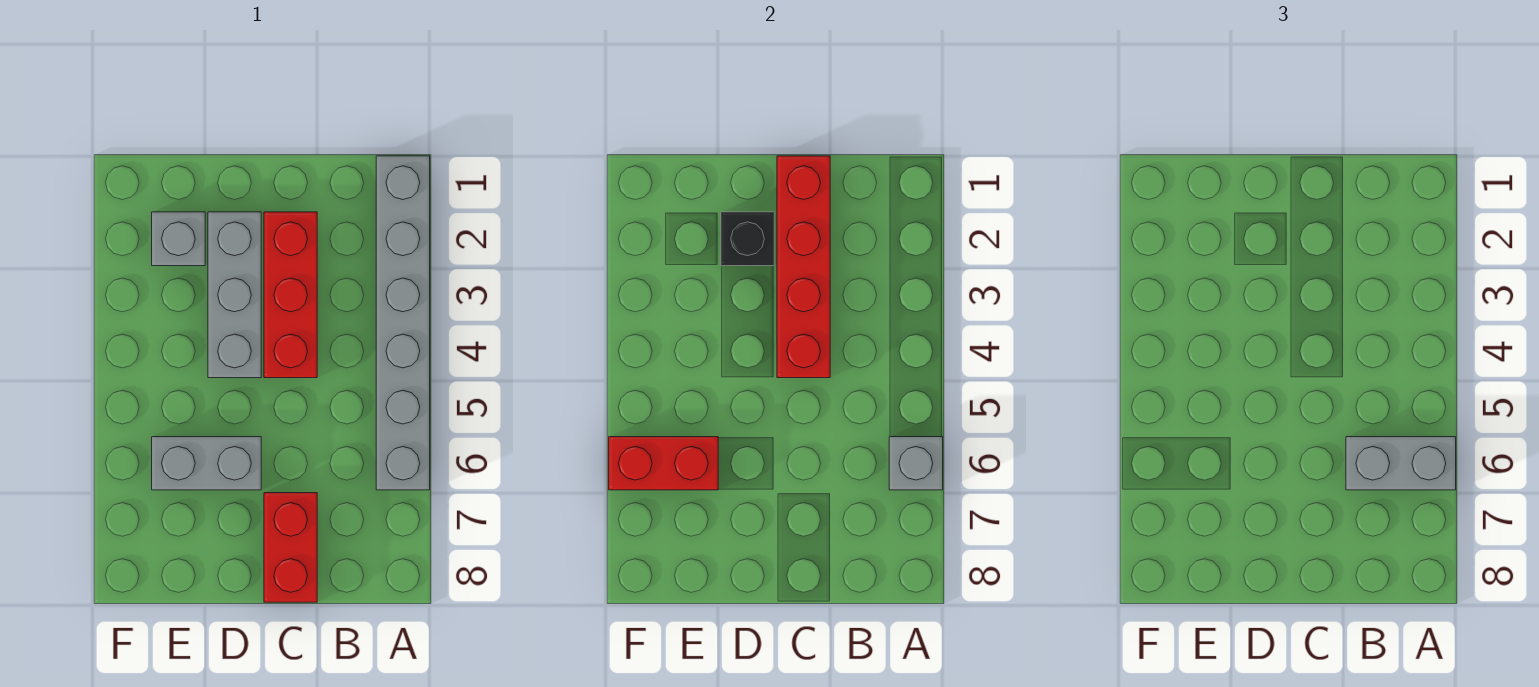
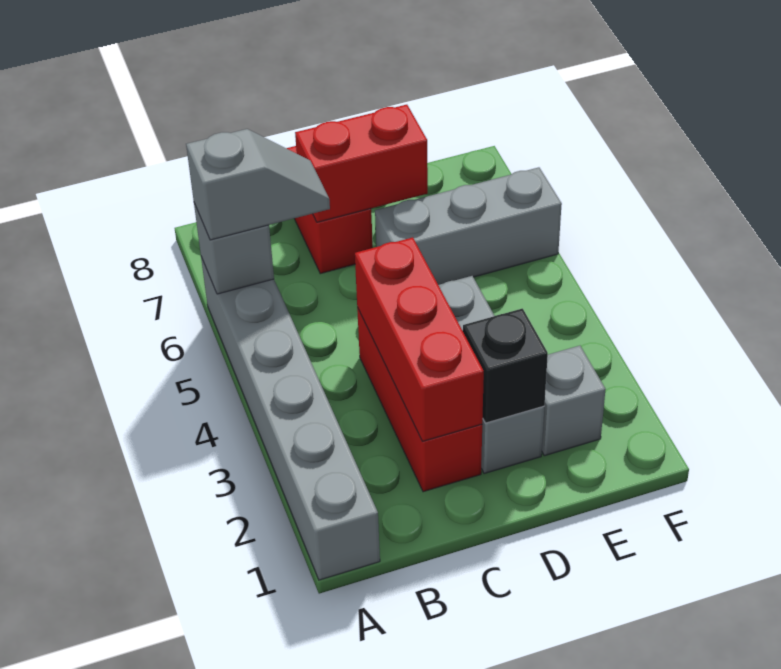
grey 1x2 brick [1346,437,1456,490] -> grey 1x2 slope [186,129,330,240]
red 1x4 brick [777,156,830,378] -> red 1x3 brick [355,237,484,441]
grey 1x2 brick [152,437,261,490] -> grey 1x3 brick [375,167,562,285]
red 1x2 brick [609,437,718,490] -> red 1x2 brick moved to [295,105,428,222]

